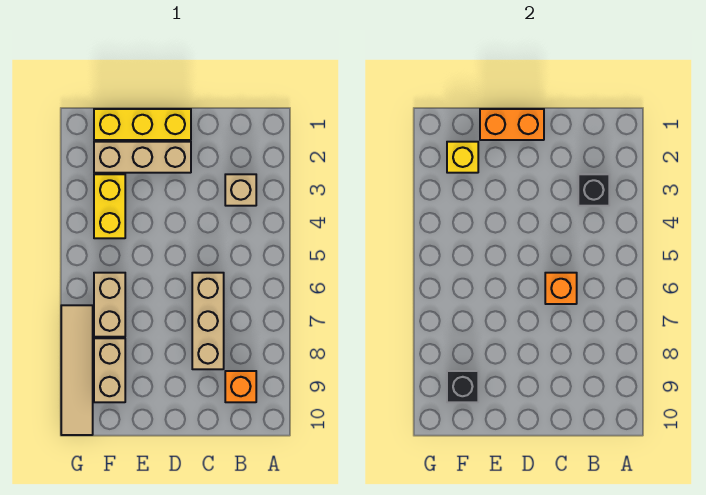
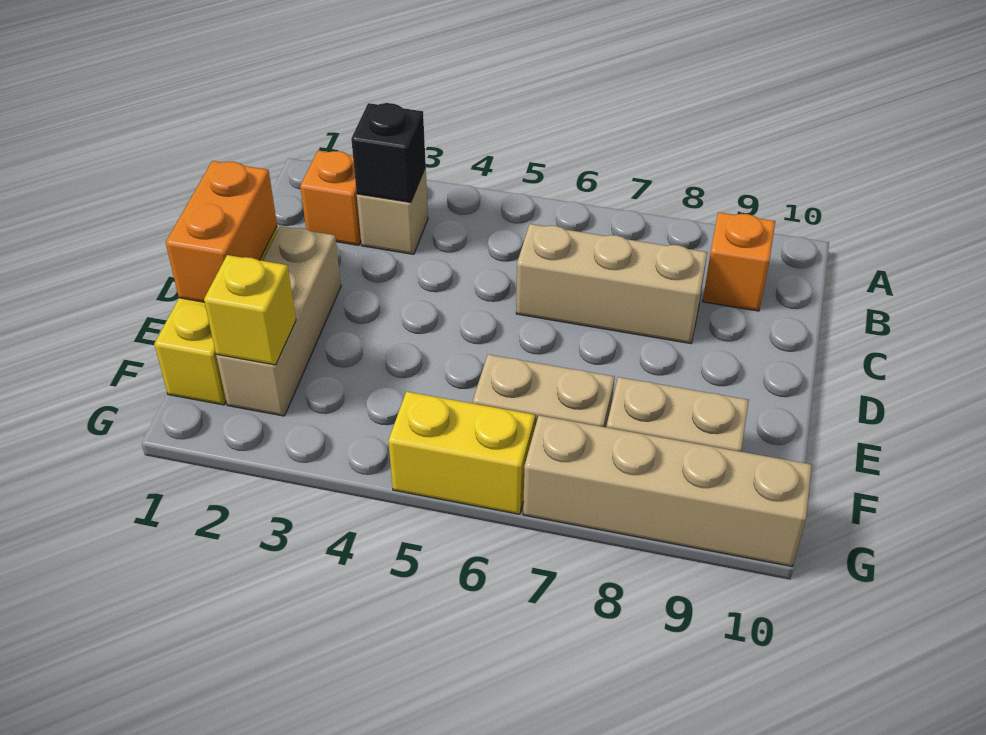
orange 1x1 brick [545,273,577,304] -> orange 1x1 brick moved to [300,151,361,245]
yellow 1x2 brick [94,174,125,238] -> yellow 1x2 brick moved to [388,392,535,514]
black 1x1 brick [447,371,478,402] -> none
tan 1x4 tile [61,305,93,435] -> tan 1x4 brick [523,415,812,566]

